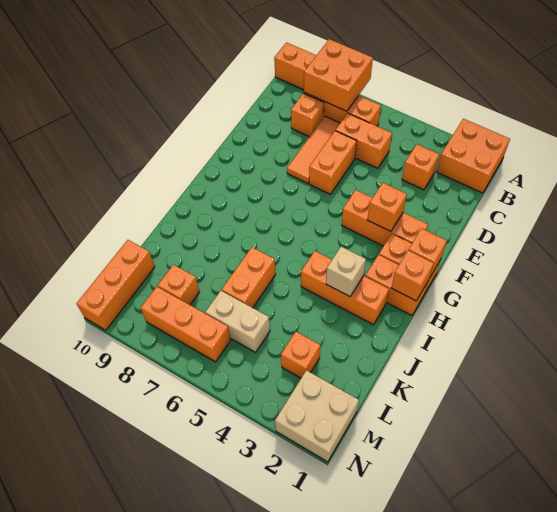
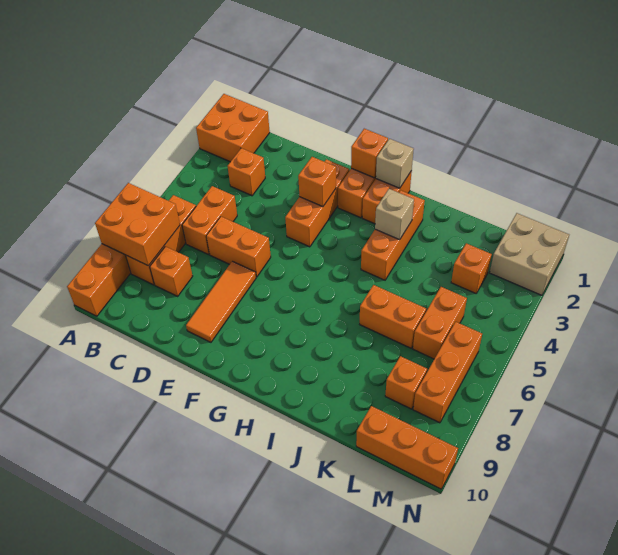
orange 1x3 tile [287,116,340,183] -> orange 1x3 tile turned to [186,261,256,342]
orange 1x1 brick [391,251,434,301] -> tan 1x1 brick [376,139,414,188]
tan 1x2 brick [205,291,270,352] -> orange 1x2 brick [413,287,467,359]

